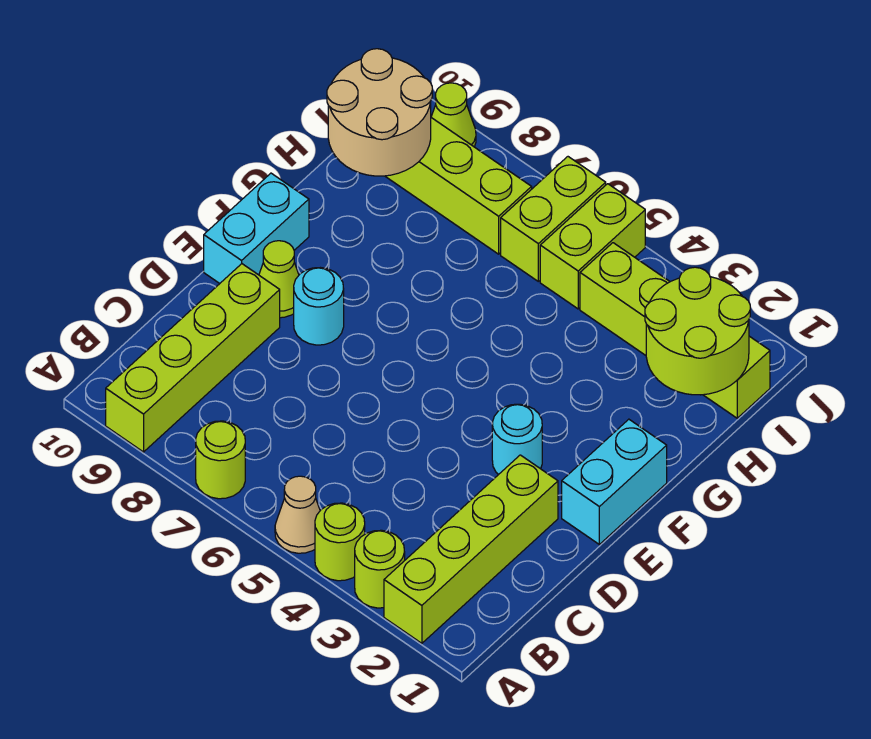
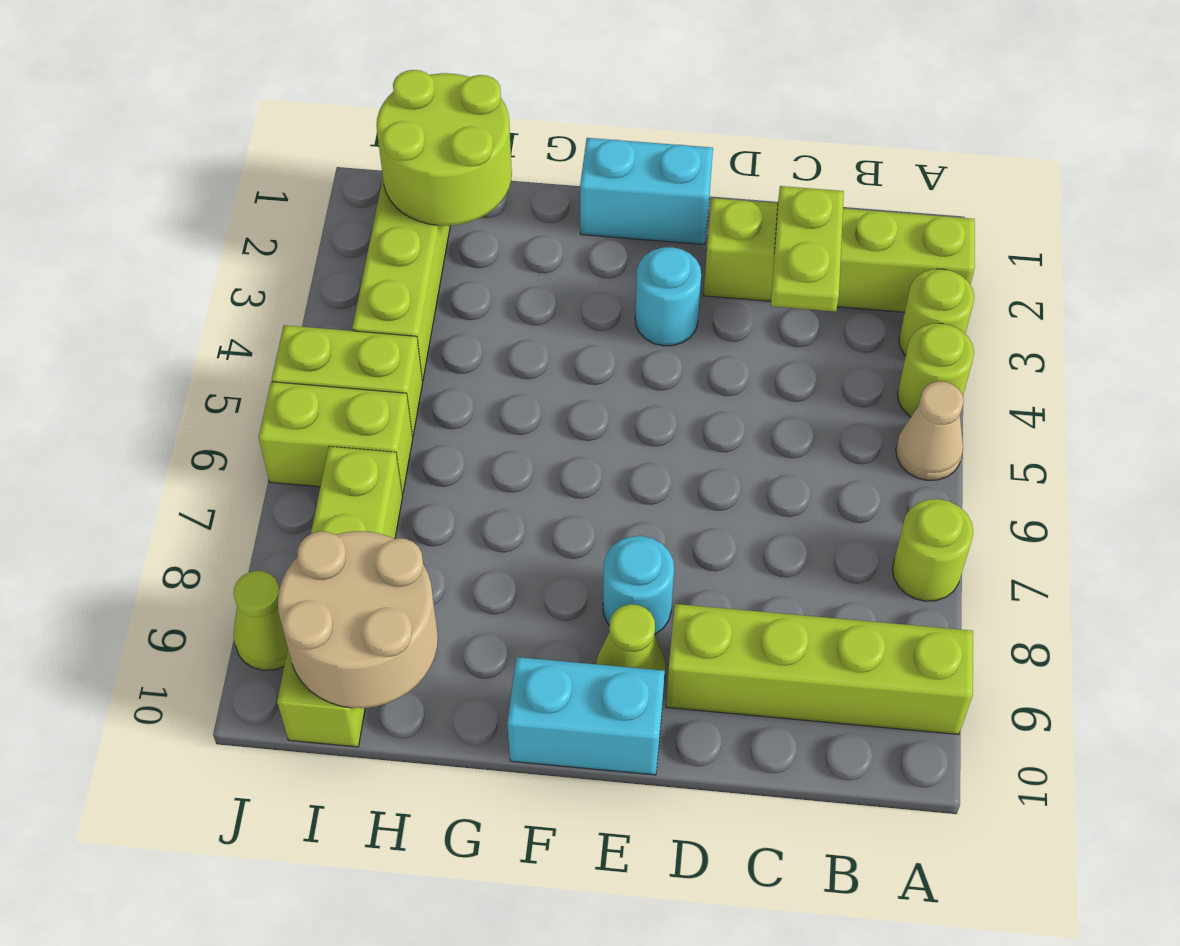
none -> lime 1x2 plate [771,186,844,312]

